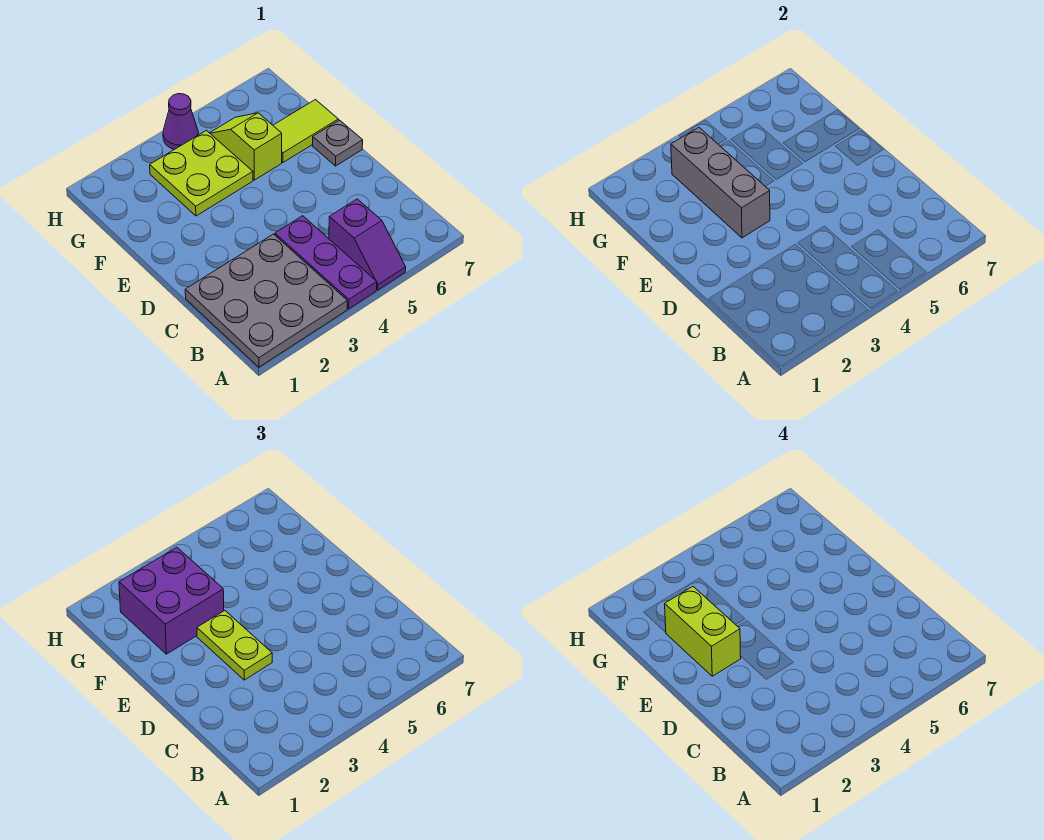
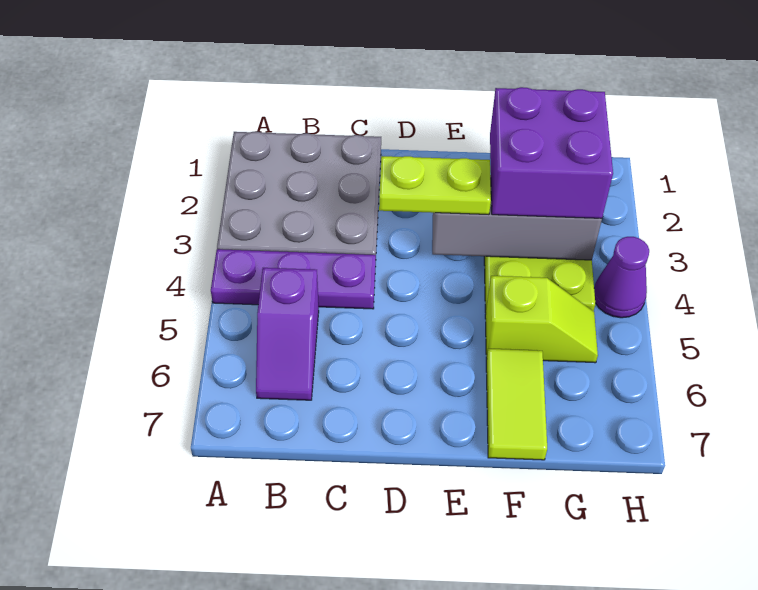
purple 1x2 slope [329,199,406,290] -> purple 1x2 slope turned to [256,268,319,400]
lime 1x2 brick [665,587,741,676] -> none
grey 1x1 plate [313,120,363,166] -> none

